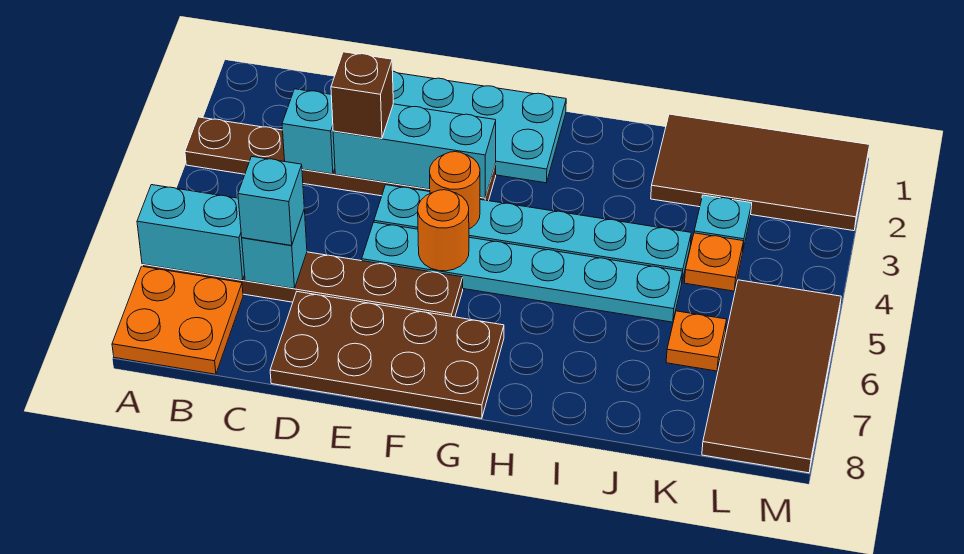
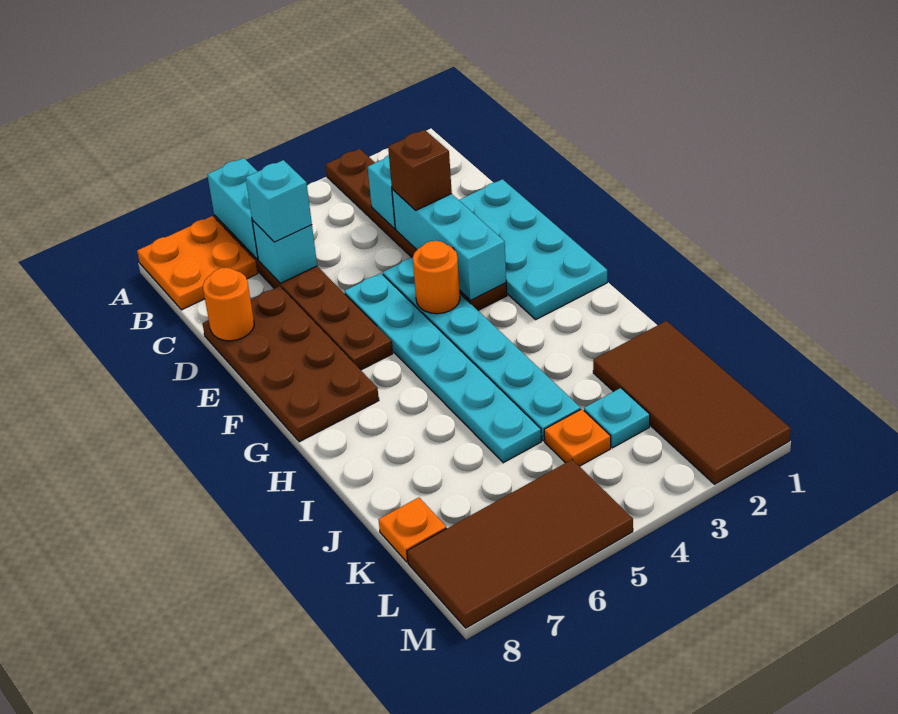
orange 1x1 round brick [418,190,469,271] -> orange 1x1 round brick moved to [203,268,254,341]
orange 1x1 plate [666,311,727,371] -> orange 1x1 plate moved to [379,497,447,562]

